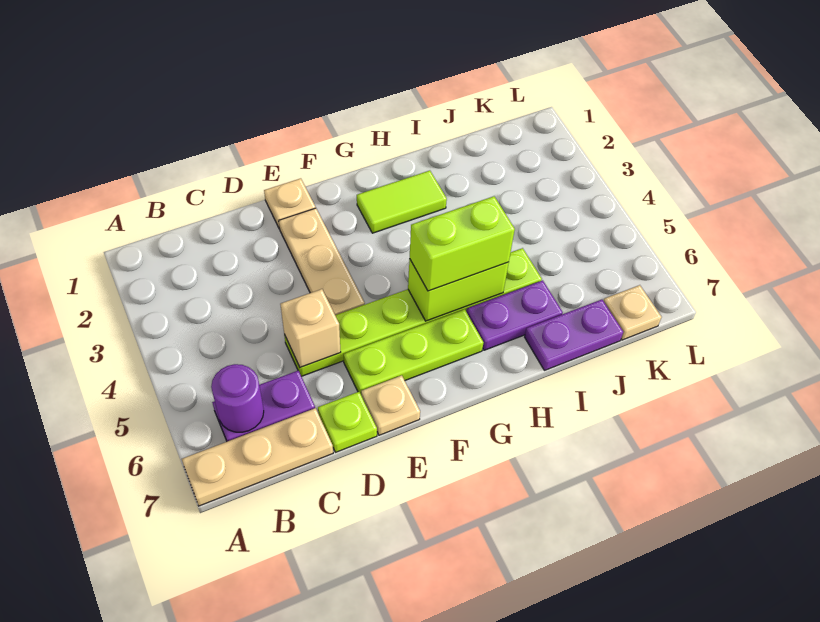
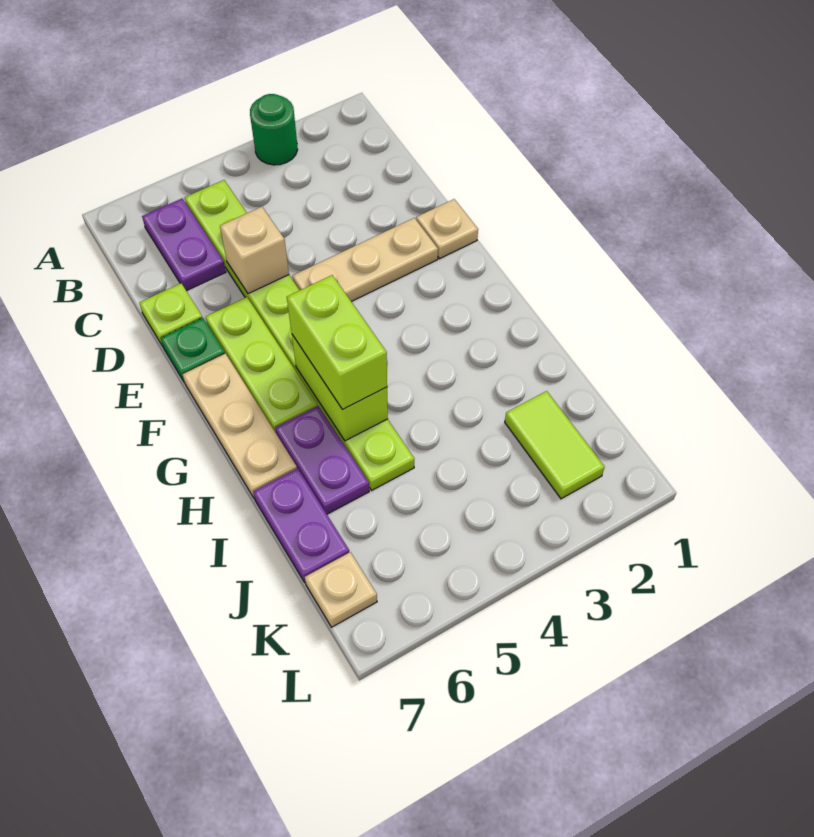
none -> green 1x1 round brick [250,94,298,165]
tan 1x3 plate [182,408,333,506] -> tan 1x3 plate moved to [183,354,297,498]
purple 1x1 round brick [211,364,264,432] -> none
lime 1x6 plate [284,248,542,376] -> lime 1x8 plate [185,180,414,490]
tan 1x1 plate [361,375,420,435] -> green 1x1 plate [161,318,225,383]
lime 1x2 tile [357,171,447,233] -> lime 1x2 tile moved to [505,391,605,499]

